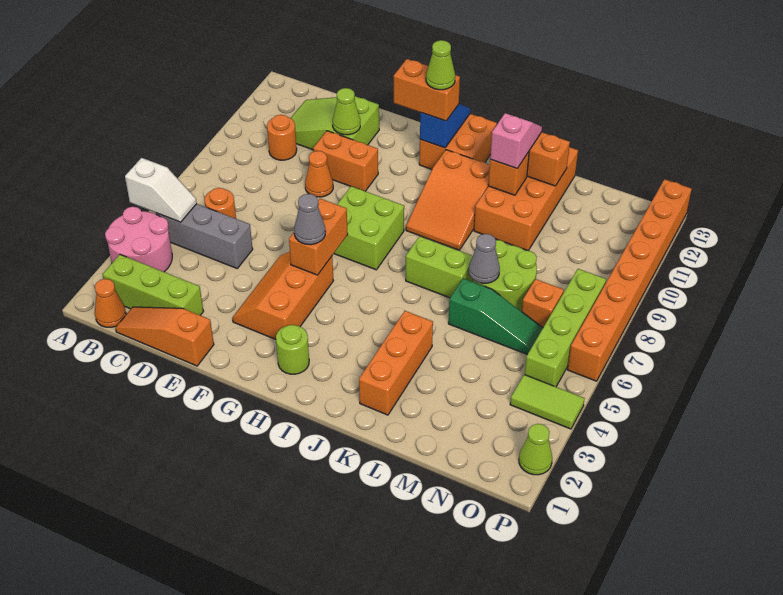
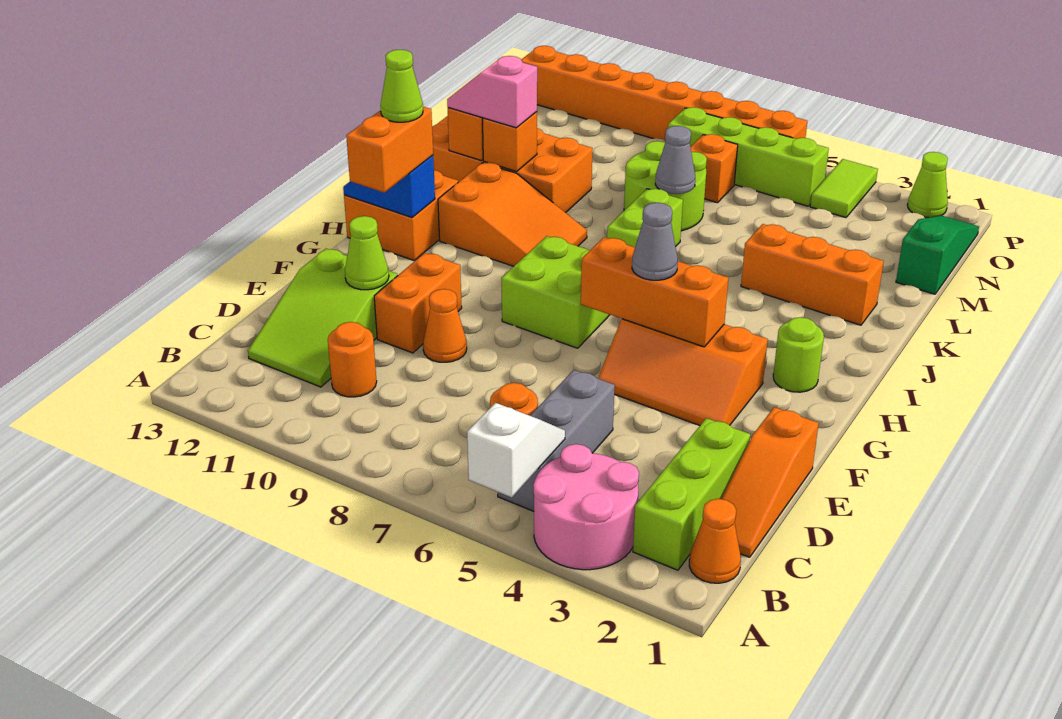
orange 1x2 brick [289,199,348,275] -> orange 1x3 brick [581,237,728,347]
green 1x3 slope [448,278,543,355] -> green 1x3 slope moved to [896,215,979,294]

